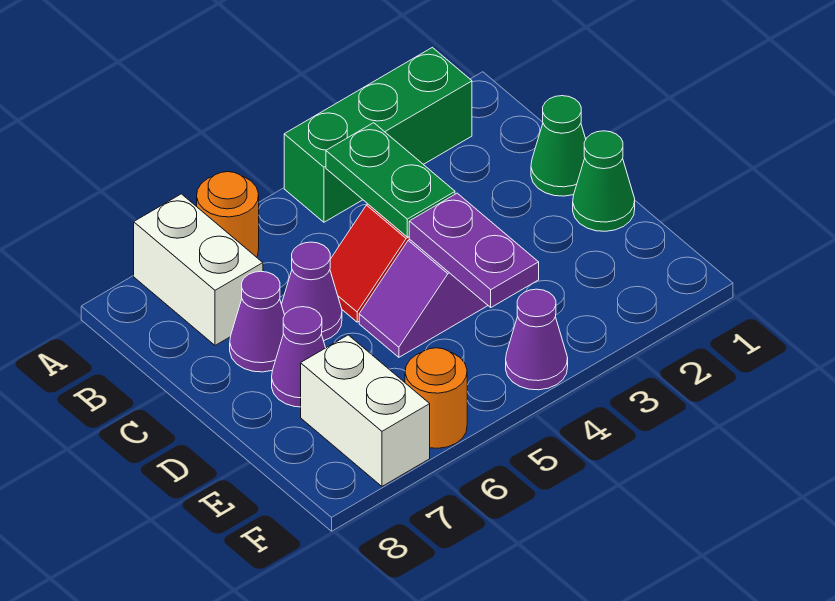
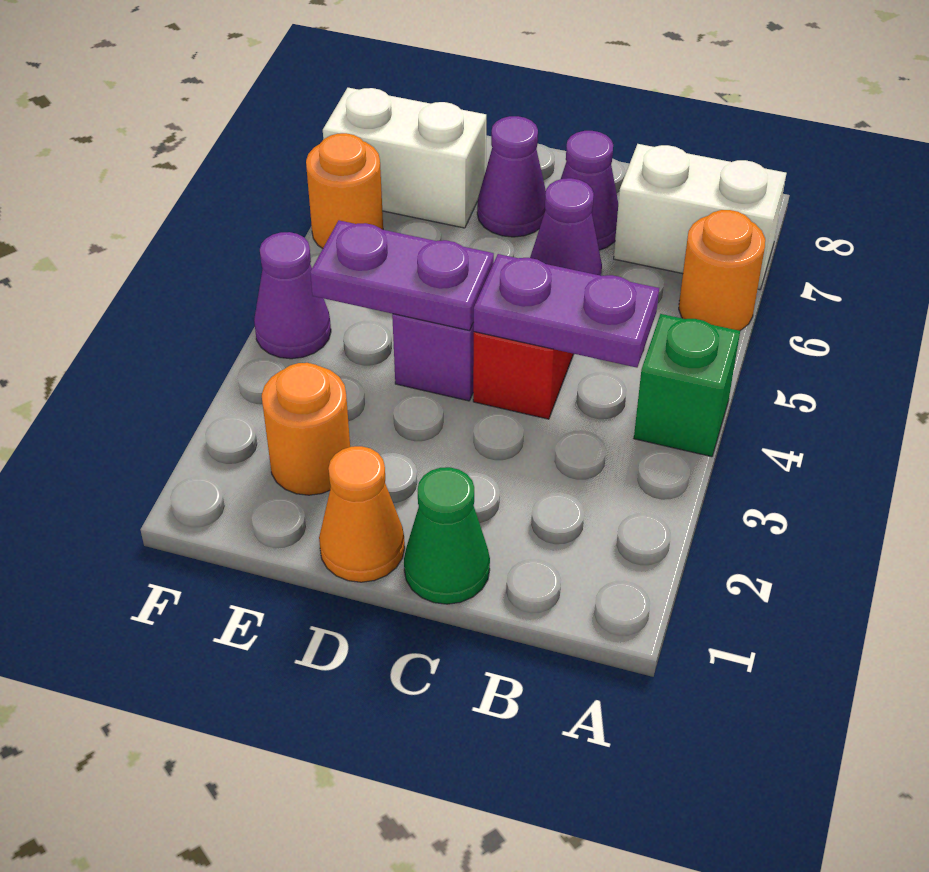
green 1x3 brick [284,47,472,222] -> green 1x1 brick [634,314,740,457]
green 1x2 plate [326,123,455,237] -> purple 1x2 plate [474,254,659,368]
green 1x1 cone [573,131,635,231] -> orange 1x1 cone [319,446,405,582]
none -> orange 1x1 round brick [262,363,350,495]

